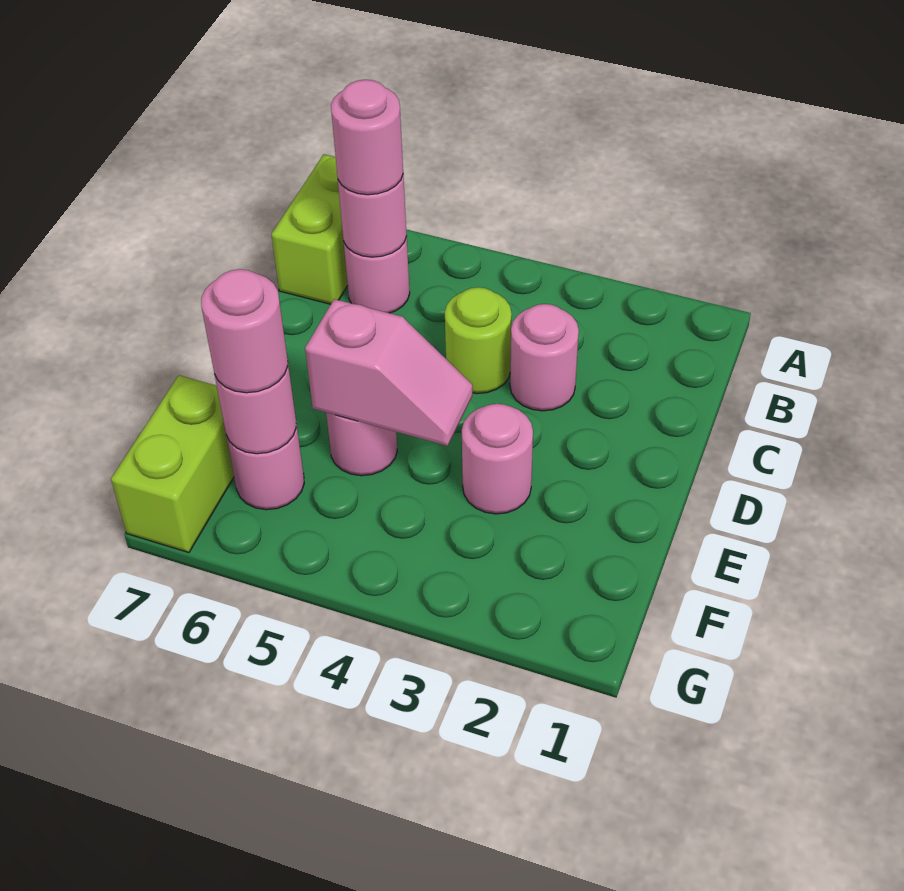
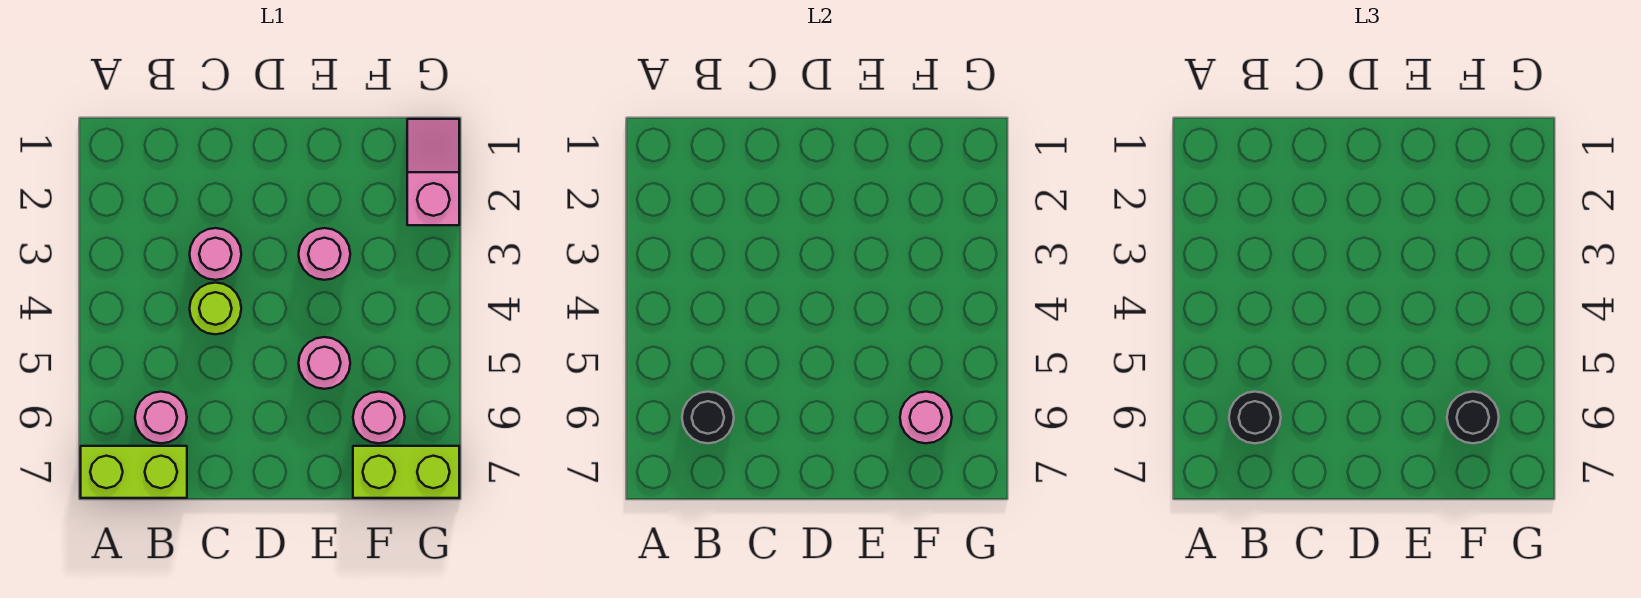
pink 1x1 round brick [338,176,407,257] -> black 1x1 round brick [682,392,734,443]
pink 1x1 round brick [331,80,403,195] -> black 1x1 round brick [1229,392,1281,443]
pink 1x2 slope [305,299,473,446] -> pink 1x2 slope moved to [407,119,459,225]
pink 1x1 round brick [201,269,288,393] -> black 1x1 round brick [1447,392,1499,443]

